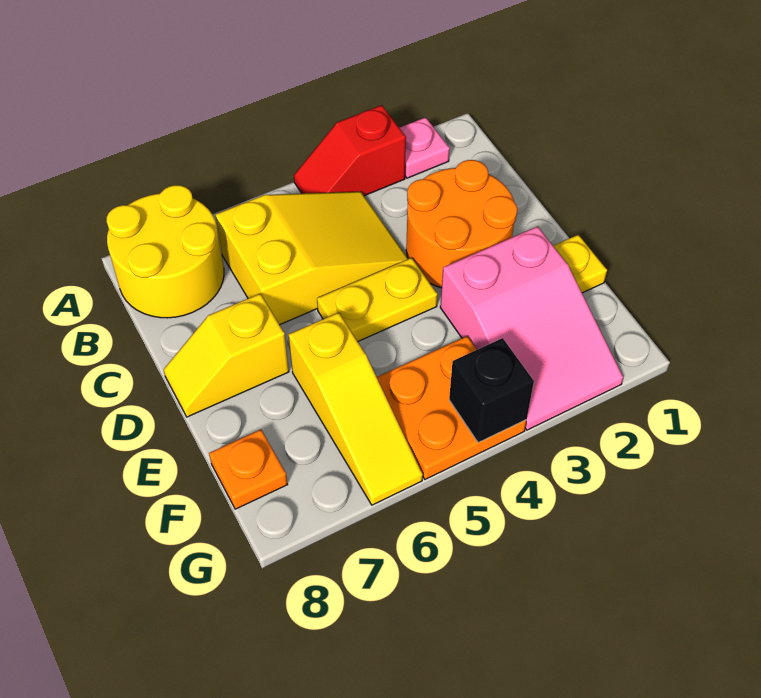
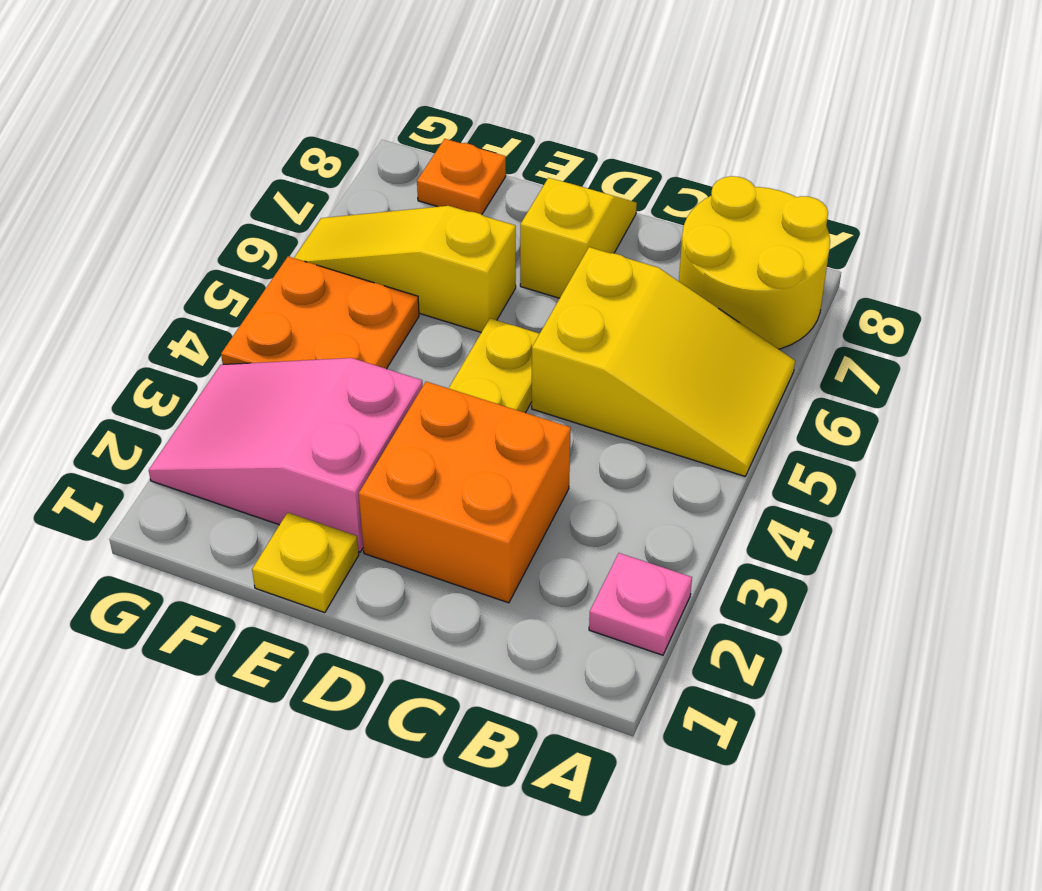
red 1x2 slope [294,105,406,196] -> none
yellow 2x3 slope [216,192,408,325] -> yellow 2x3 slope turned to [532,247,795,476]
orange 2x2 round brick [406,160,517,288] -> orange 2x2 brick [359,382,571,603]
black 1x1 brick [449,338,534,443] -> none

